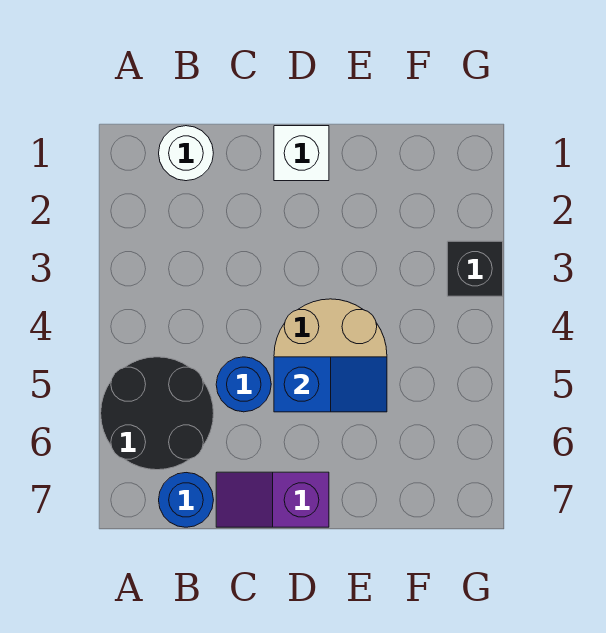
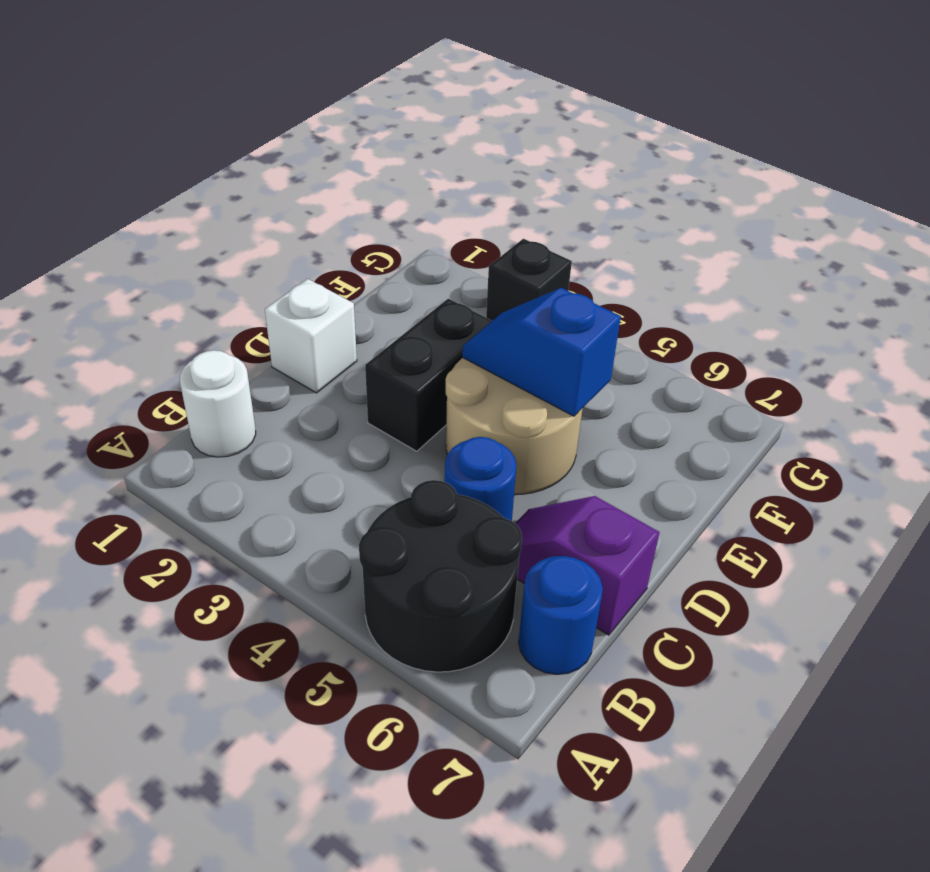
purple 1x2 slope [216,472,329,527] -> purple 1x2 slope turned to [515,496,660,635]
none -> black 1x2 brick [365,299,492,451]
blue 1x2 slope [274,357,387,412] -> blue 1x2 slope turned to [462,288,621,416]

